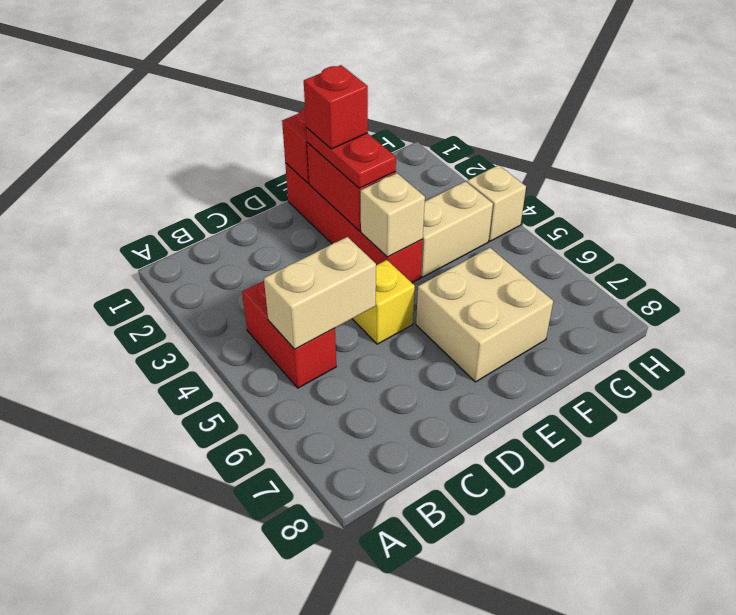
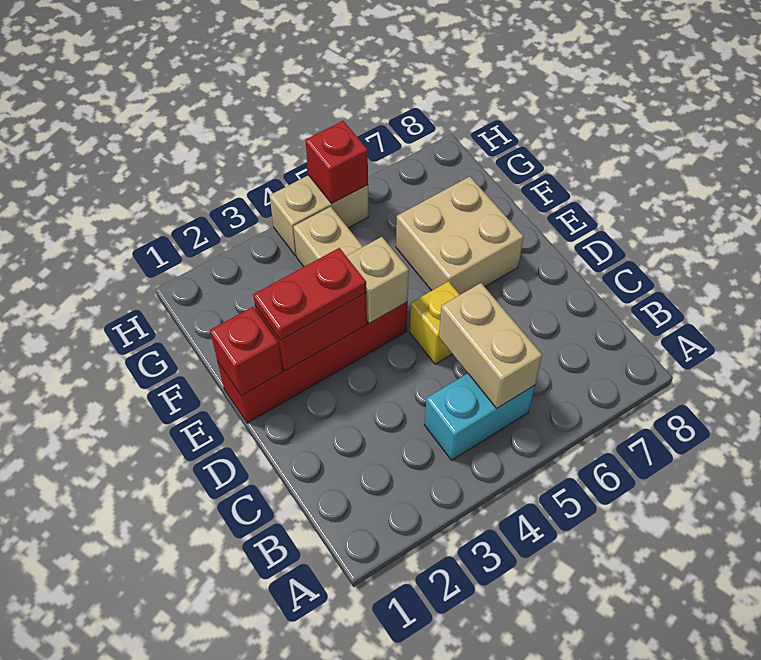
red 1x2 brick [242,281,336,388] -> cyan 1x2 brick [424,374,535,460]
red 1x1 brick [304,65,368,149] -> red 1x1 brick moved to [305,121,368,203]
tan 1x1 brick [467,165,526,241] -> tan 1x2 brick [270,175,369,256]

